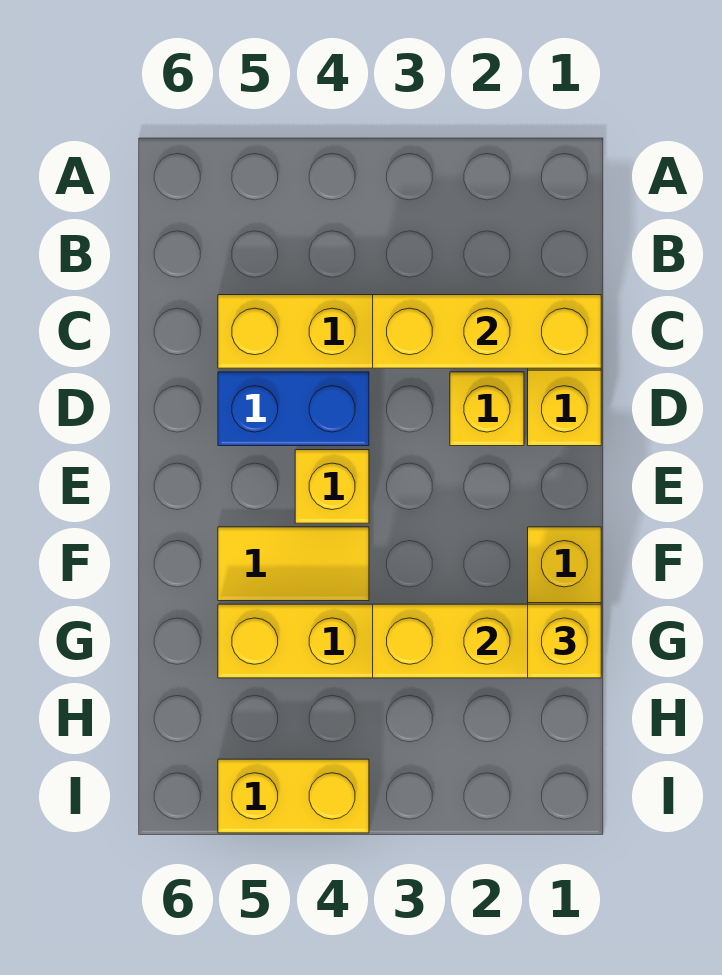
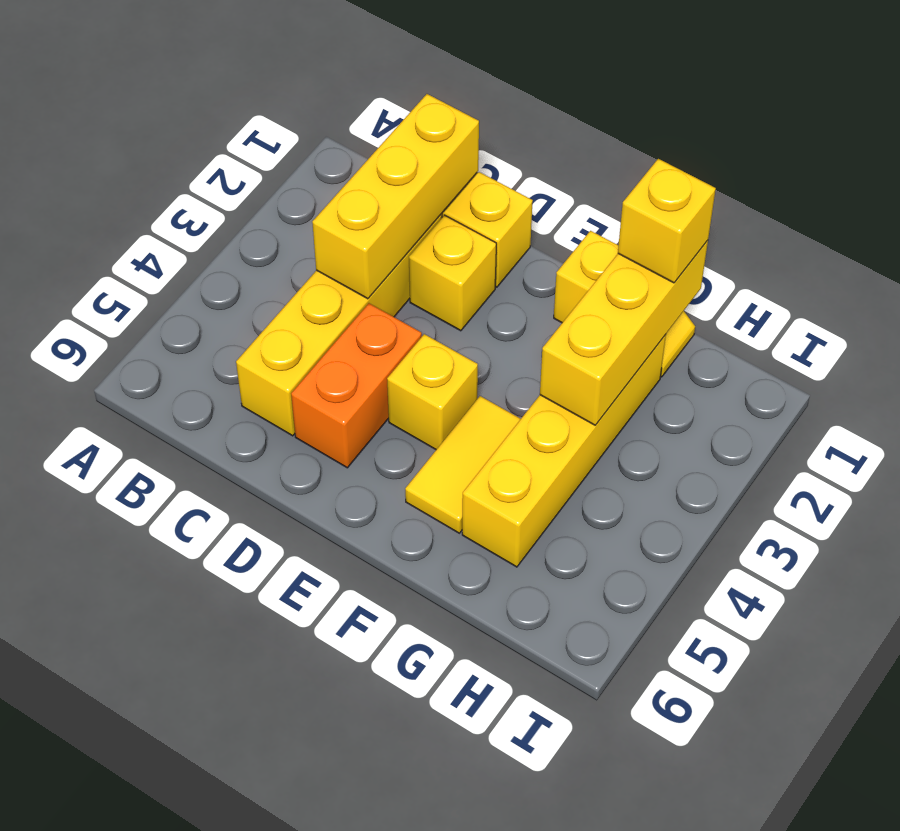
blue 1x2 brick [218,372,369,446] -> orange 1x2 brick [291,303,422,468]
yellow 1x2 brick [218,759,369,833] -> none

